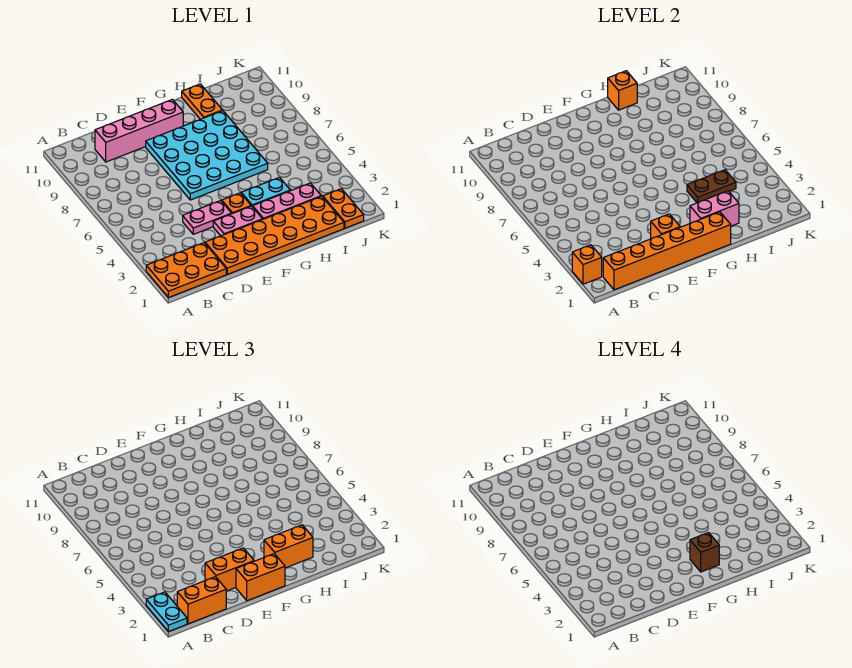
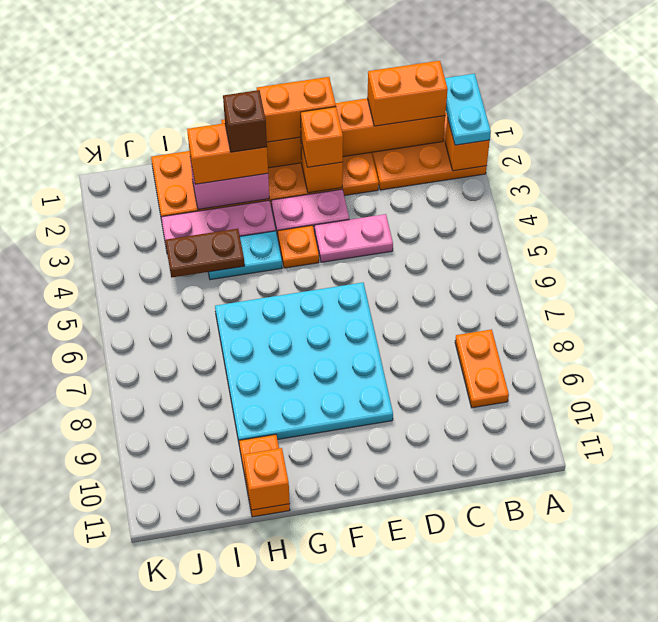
pink 1x4 brick [95,99,183,162] -> none
orange 1x2 brick [205,548,254,591] -> orange 1x1 brick [301,107,343,167]
orange 1x2 plate [323,189,364,228] -> orange 1x2 plate moved to [455,329,509,408]

